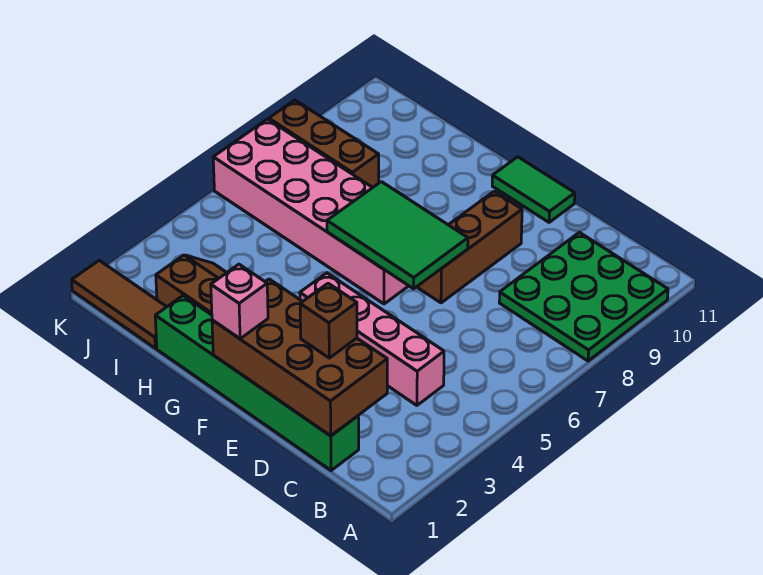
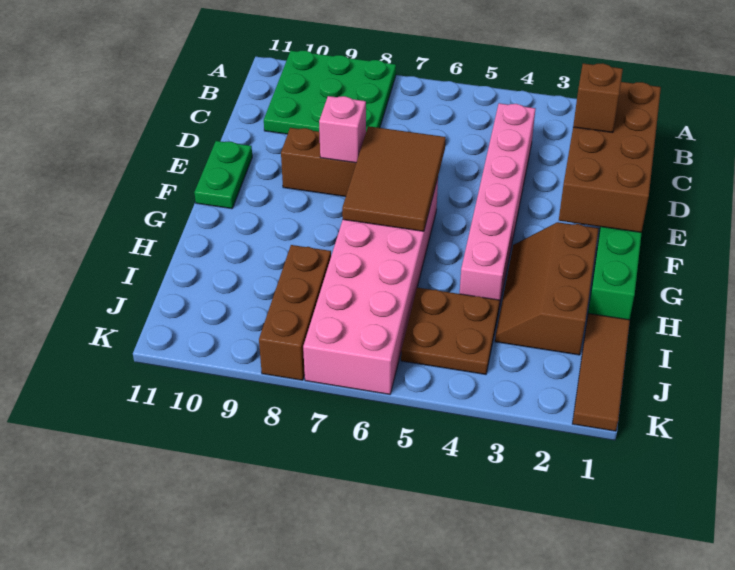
pink 1x4 brick [300,273,444,405] -> pink 1x6 brick [460,103,536,307]
green 2x3 tile [327,182,468,289] -> brown 2x3 tile [342,126,446,231]
green 1x2 tile [492,157,575,222] -> green 1x2 plate [194,141,252,209]
pink 1x1 brick [211,264,268,339] -> pink 1x1 brick moved to [319,96,366,163]
none -> brown 2x2 plate [401,288,500,374]

